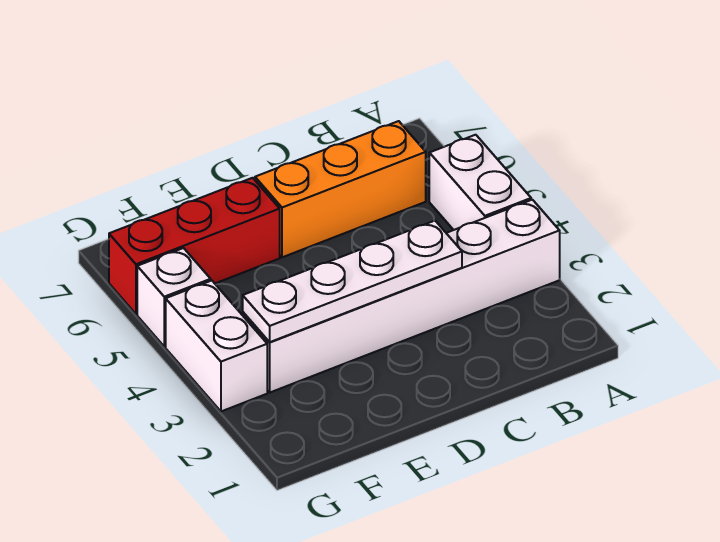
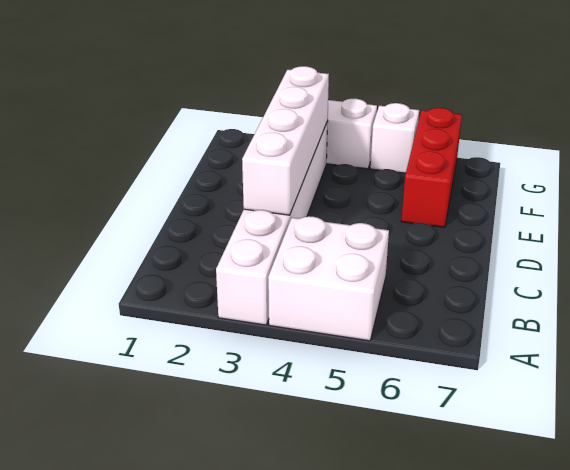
white 1x2 brick [429,135,531,230] -> white 2x2 brick [268,216,389,341]
orange 1x3 brick [255,121,426,257] -> none
white 1x4 plate [243,221,462,342] -> white 1x4 brick [242,66,329,215]

